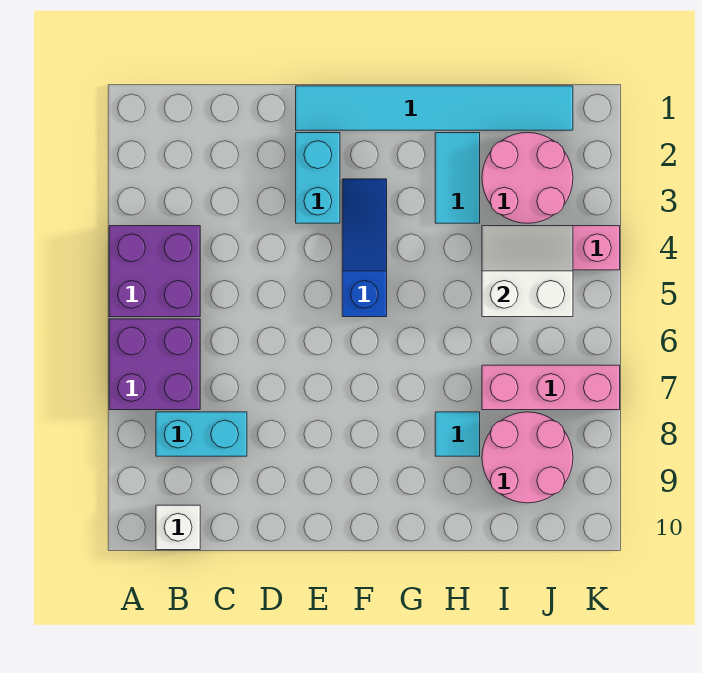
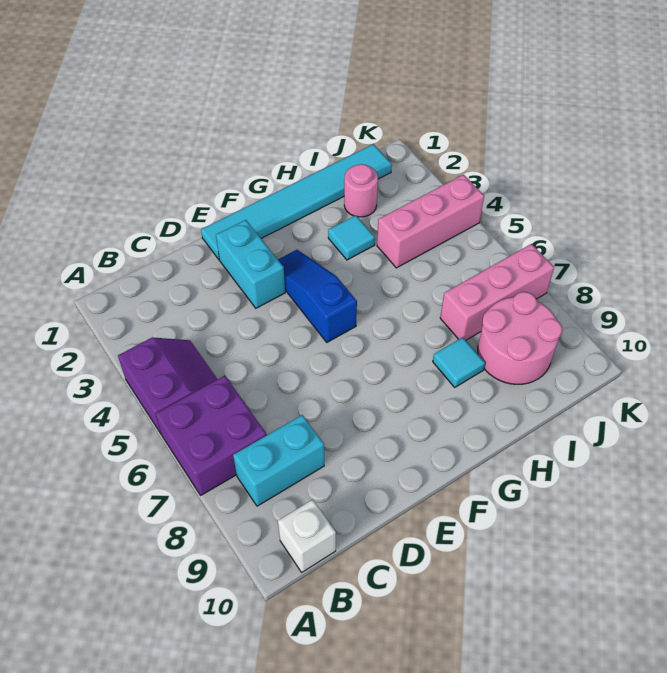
purple 2x2 brick [109,226,200,317] -> purple 2x2 slope [118,337,217,435]
cyan 1x2 tile [435,133,480,223] -> cyan 1x1 tile [328,215,375,260]
pink 2x2 round brick [482,133,573,223] -> pink 1x1 round brick [344,164,378,217]
white 2x2 slope [482,226,573,317] -> none

